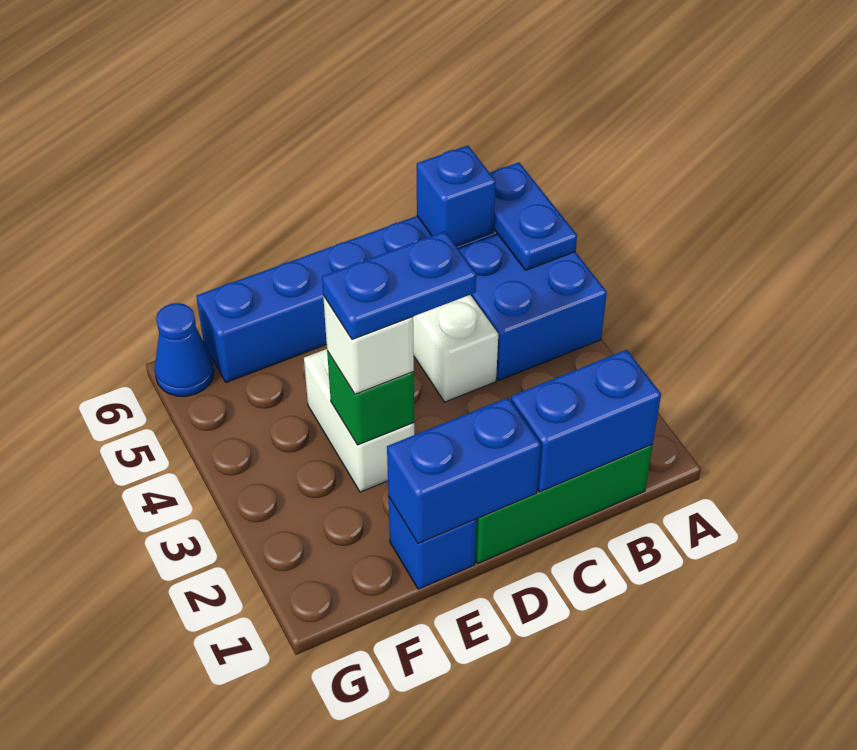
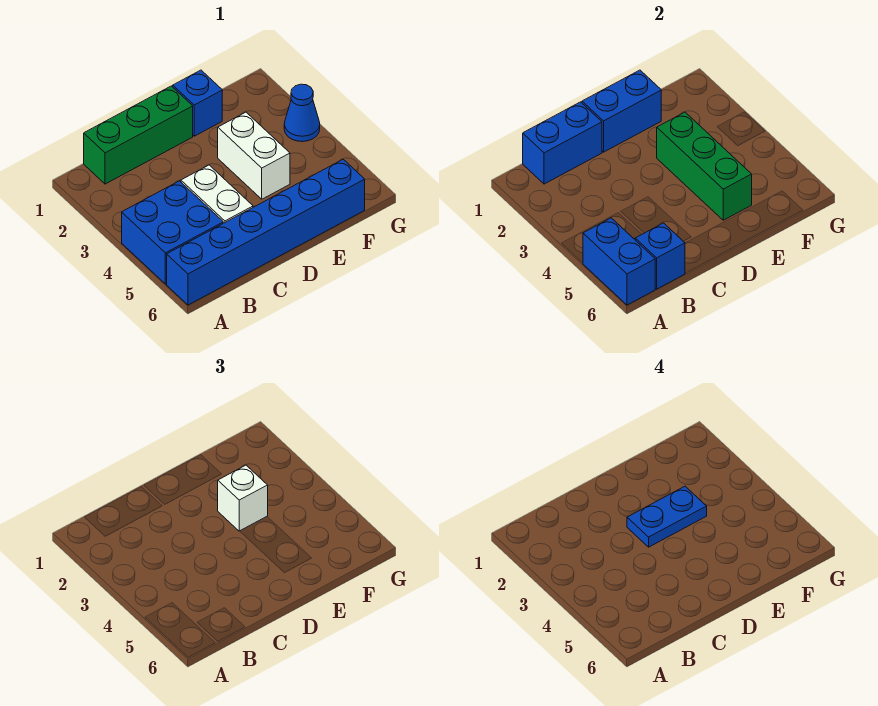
blue 1x2 plate [490,162,577,270] -> blue 1x2 brick [583,218,655,305]
green 1x1 brick [327,351,414,445] -> green 1x3 brick [657,112,752,220]
blue 1x1 cone [155,303,214,396] -> blue 1x1 cone moved to [284,84,320,142]

